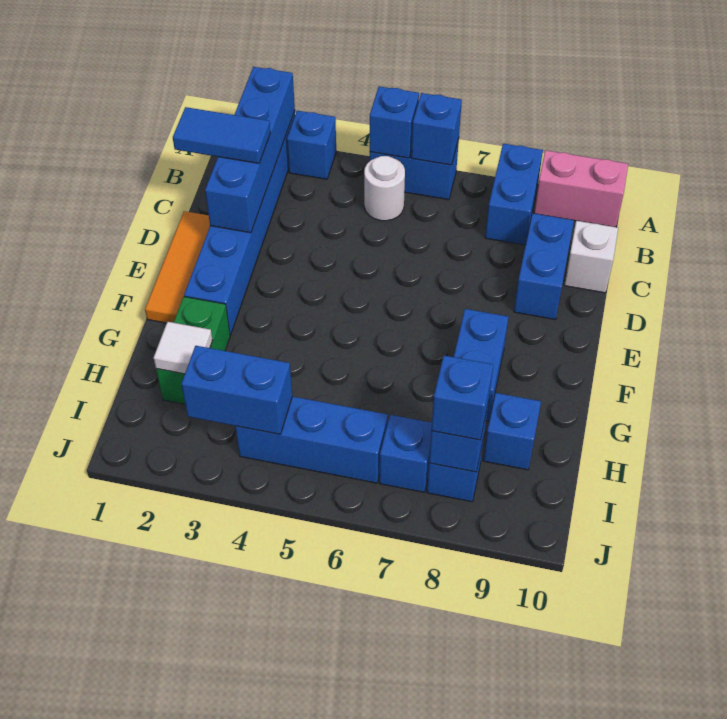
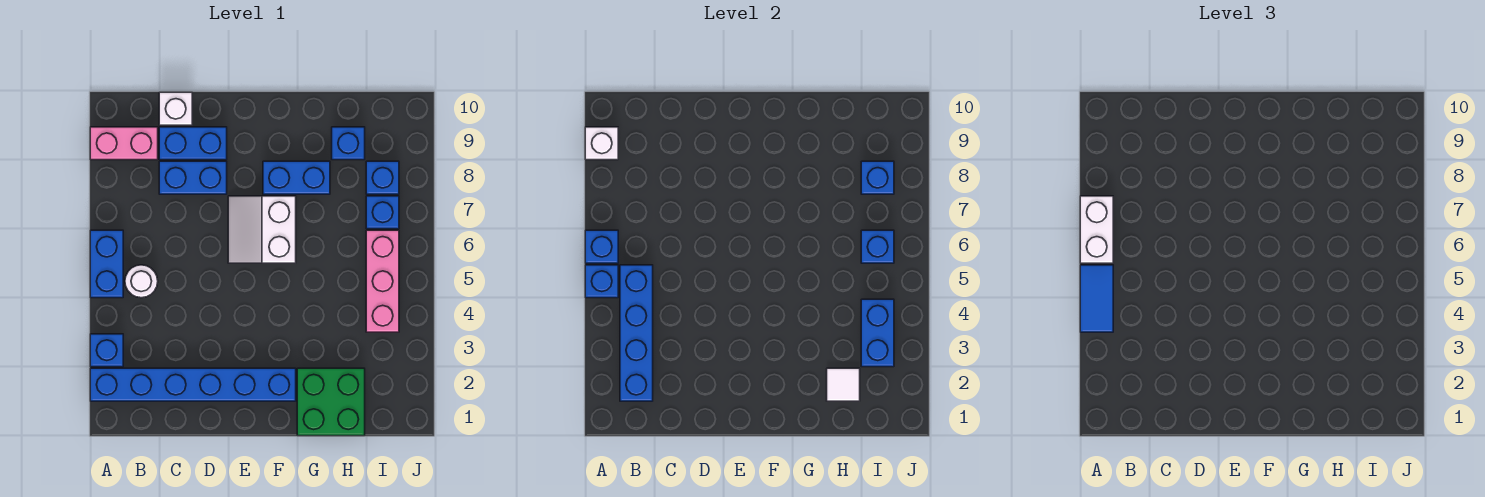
blue 1x4 brick [205,67,295,233] -> blue 1x4 brick turned to [620,265,653,401]
none -> white 1x2 brick [1080,196,1113,263]
blue 1x2 brick [485,144,543,245] -> blue 1x2 brick moved to [159,161,227,194]
pink 1x2 brick [534,150,628,227] -> pink 1x2 brick turned to [90,127,158,160]
none -> white 1x1 brick [585,127,618,160]
blue 1x2 tile [173,107,270,163] -> blue 1x2 tile moved to [1080,265,1113,332]
orange 1x3 tile [145,211,210,323] -> none
none -> white 2x2 slope [228,196,296,263]
green 1x2 brick [156,297,230,404] -> green 2x2 brick [297,368,365,436]
blue 1x3 brick [235,396,388,483] -> pink 1x3 brick [366,230,399,332]
blue 1x1 brick [431,356,493,440] -> blue 1x1 brick moved to [861,230,894,263]

